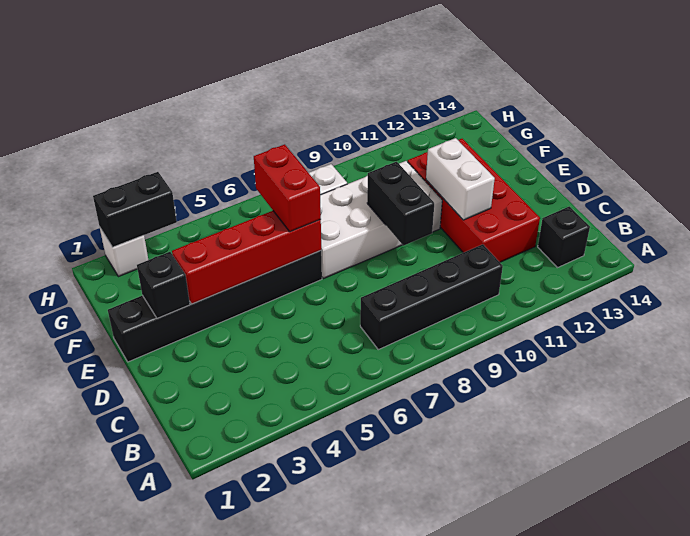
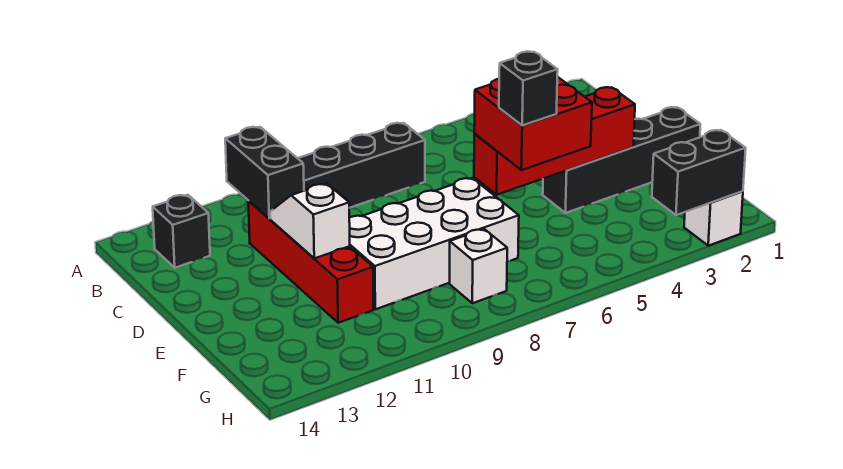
red 2x4 brick [408,139,540,262] -> red 1x4 brick [248,201,374,323]
black 1x2 brick [367,162,434,246] -> black 1x2 brick moved to [225,127,304,219]
white 1x2 brick [426,138,495,220] -> white 1x2 slope [270,183,350,258]
black 1x6 brick [108,251,322,362] -> black 1x4 brick [543,107,700,213]
black 1x1 brick [137,252,190,319] -> black 1x1 brick moved to [499,51,558,125]
red 1x2 brick [254,144,321,232] -> red 2x2 brick [474,77,592,170]

